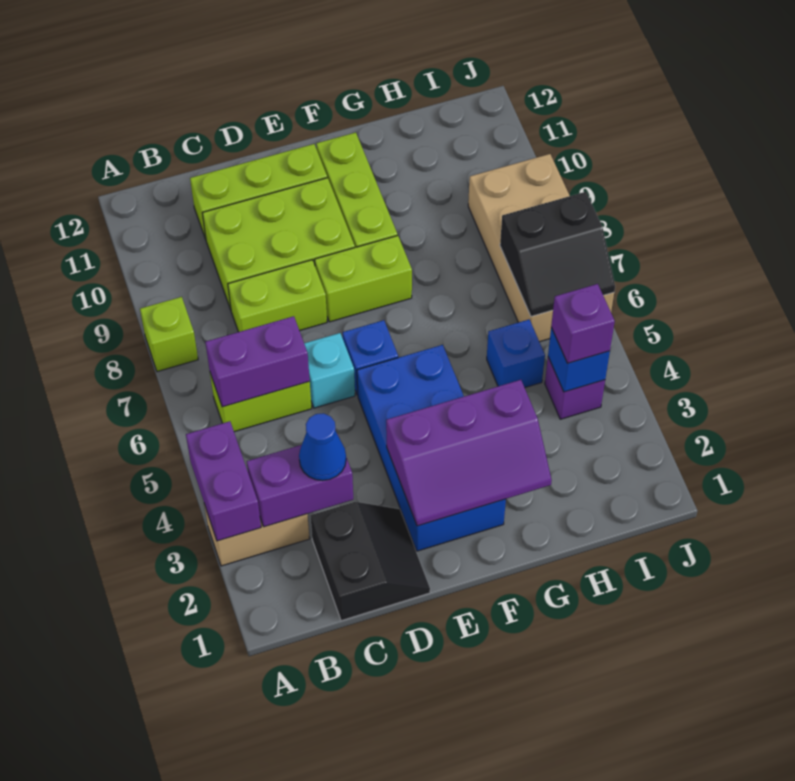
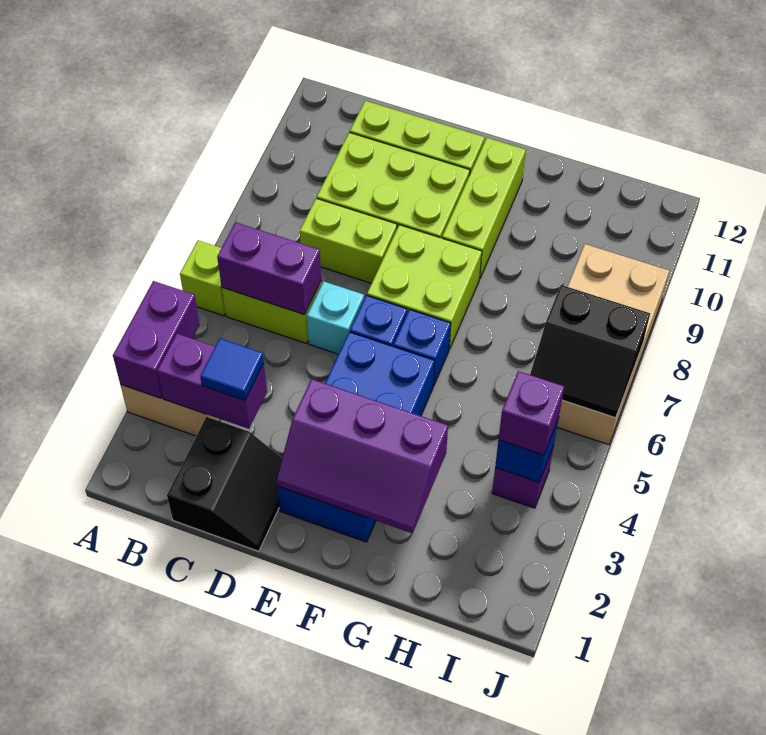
lime 1x1 brick [140,297,198,372] -> lime 1x1 brick moved to [180,240,225,316]
blue 1x1 cone [299,413,346,481] -> blue 1x1 tile [200,339,264,400]
lime 1x2 brick [315,235,412,322] -> lime 2x2 brick [367,225,482,349]
blue 1x1 brick [487,320,545,388] -> blue 1x1 brick moved to [393,309,451,386]

